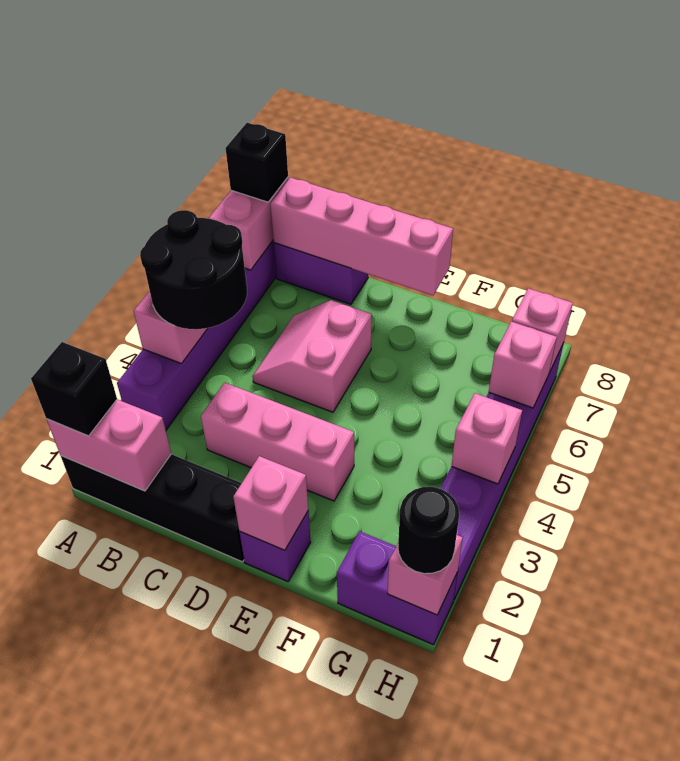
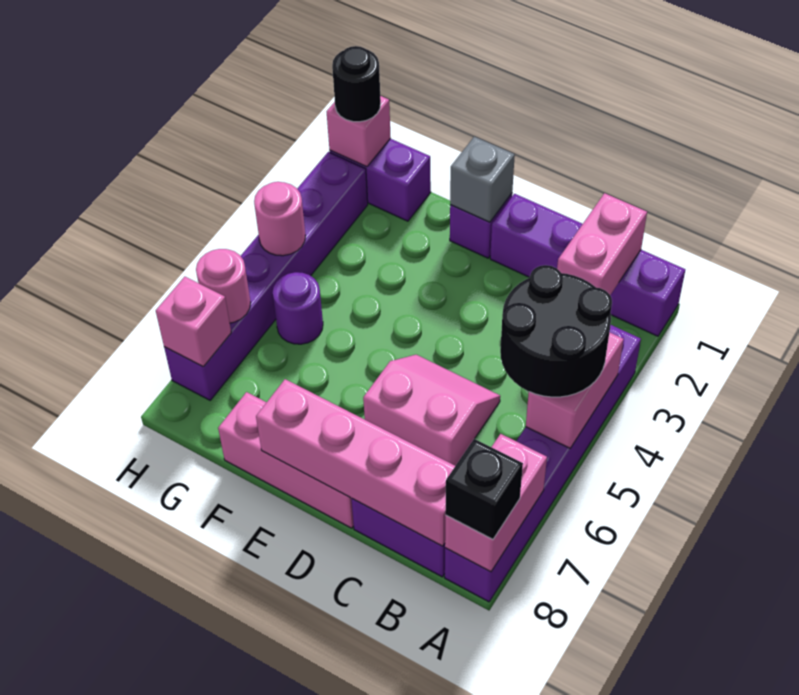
black 1x4 brick [61,454,244,562] -> purple 1x4 brick [490,194,685,336]
pink 1x2 brick [47,399,171,491] -> pink 1x2 brick turned to [557,193,647,295]
black 1x1 brick [31,342,117,436] -> none
pink 1x3 brick [201,383,354,501] -> pink 1x3 brick moved to [218,392,354,528]
pink 2x2 slope [253,300,372,412] -> pink 2x2 slope turned to [363,355,500,466]
pink 1x1 brick [233,456,308,550] -> grey 1x1 brick [450,137,515,222]
none -> purple 1x1 round brick [273,272,323,344]
pink 1x1 brick [452,393,522,484] -> pink 1x1 round brick [254,182,305,256]
pink 1x1 brick [489,321,557,408] -> pink 1x1 round brick [196,249,251,323]

